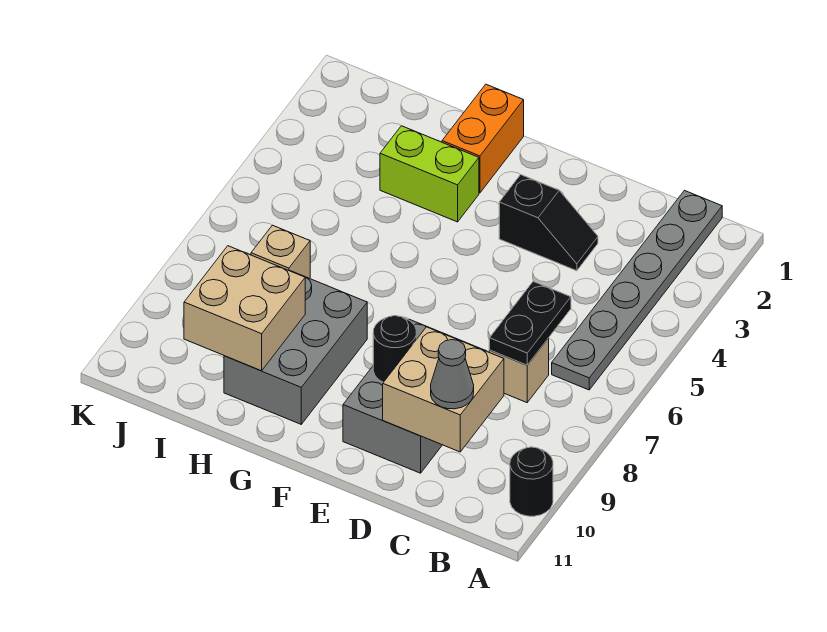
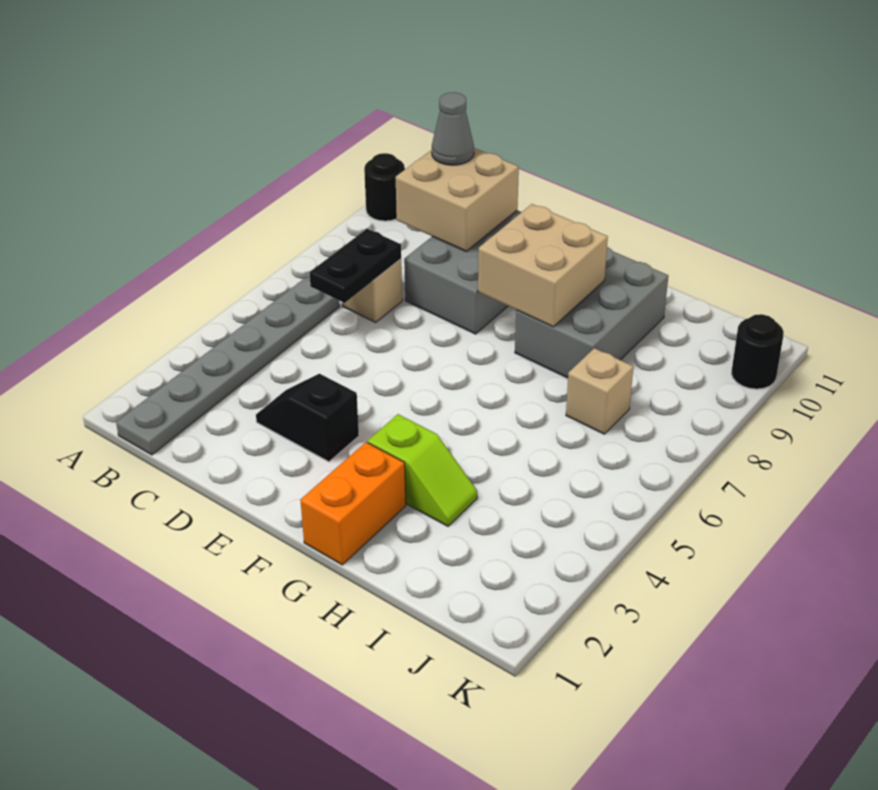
black 1x1 round brick [373,316,416,382] -> black 1x1 round brick moved to [731,314,784,389]
lime 1x2 brick [380,126,479,222] -> lime 1x2 slope [368,414,477,526]
tan 2x2 brick [184,246,305,371] -> tan 2x2 brick moved to [478,204,608,327]

